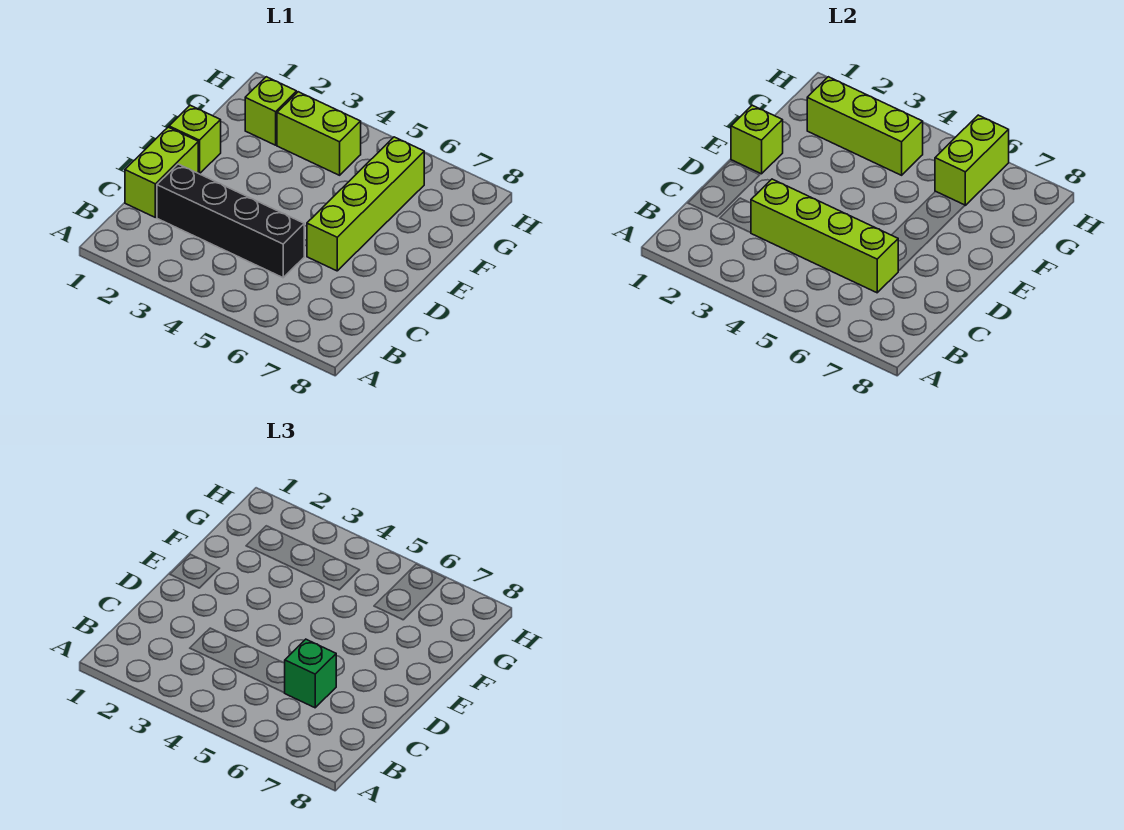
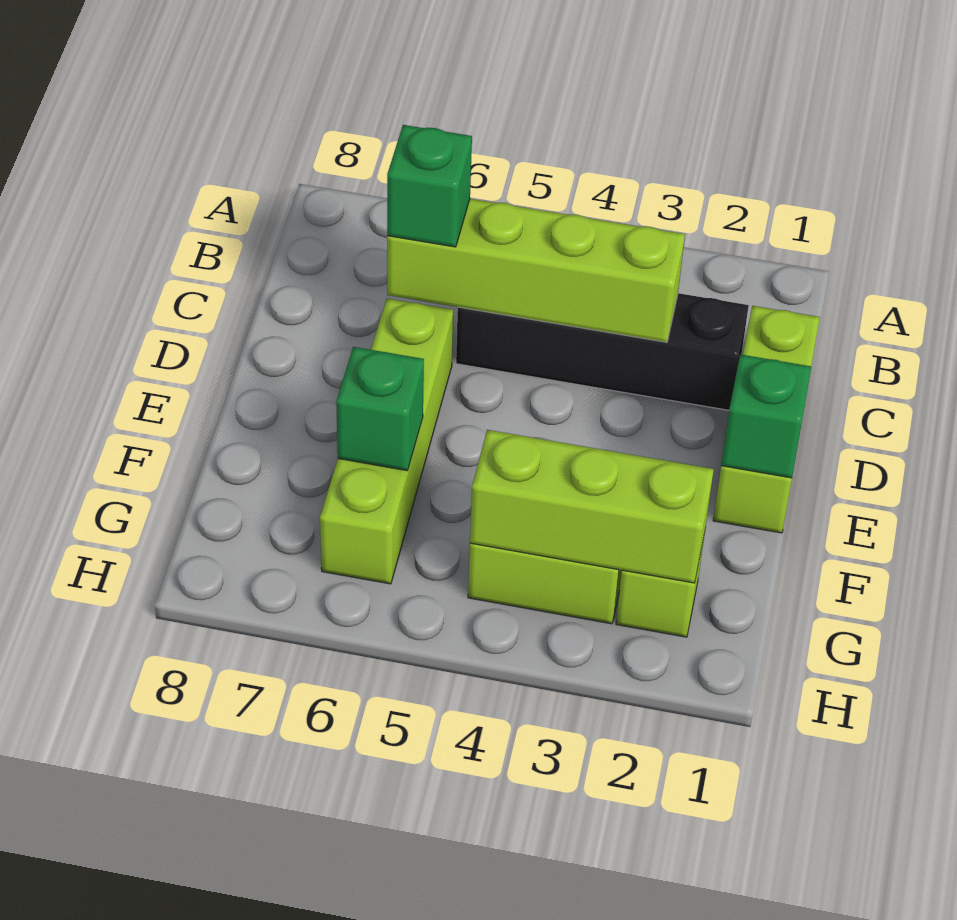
lime 1x1 brick [731,105,783,174] -> green 1x1 brick [721,354,812,478]
none -> green 1x1 brick [336,347,424,471]
lime 1x2 brick [935,115,1009,205] -> none

